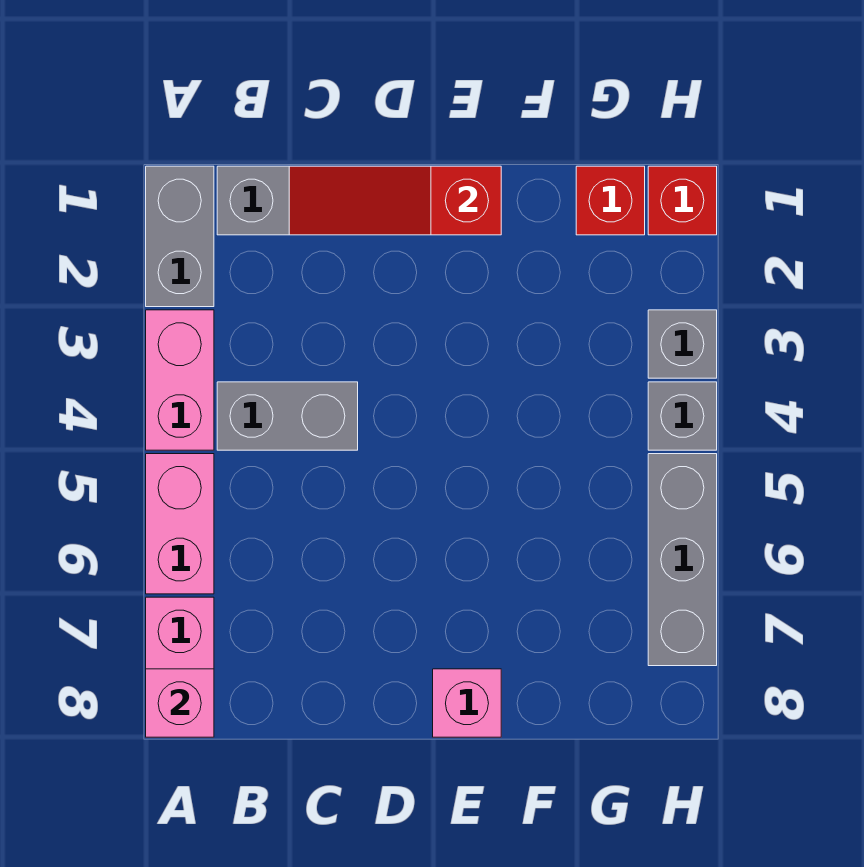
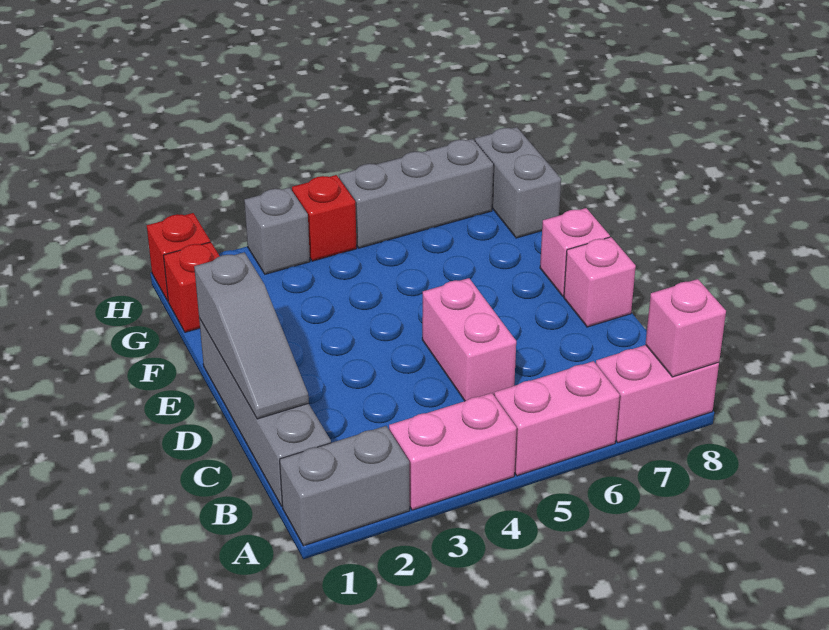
grey 1x2 brick [217,382,358,450] -> grey 1x2 brick moved to [475,127,561,238]
red 1x3 slope [289,166,501,235] -> grey 1x3 slope [194,252,309,419]
none -> pink 1x2 brick [422,278,516,401]
none -> pink 1x1 brick [564,237,636,327]
grey 1x1 brick [648,382,717,450] -> red 1x1 brick [292,175,357,261]

